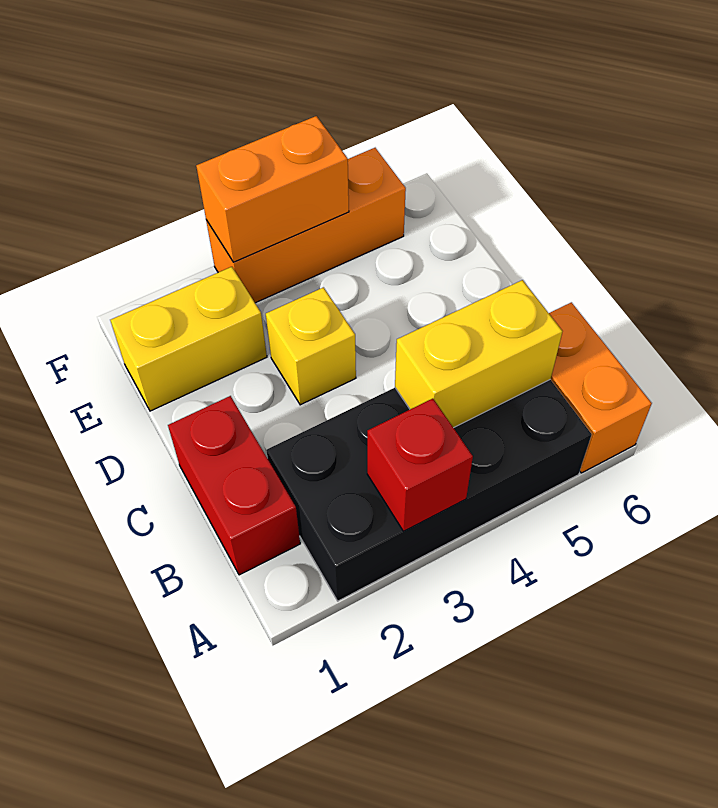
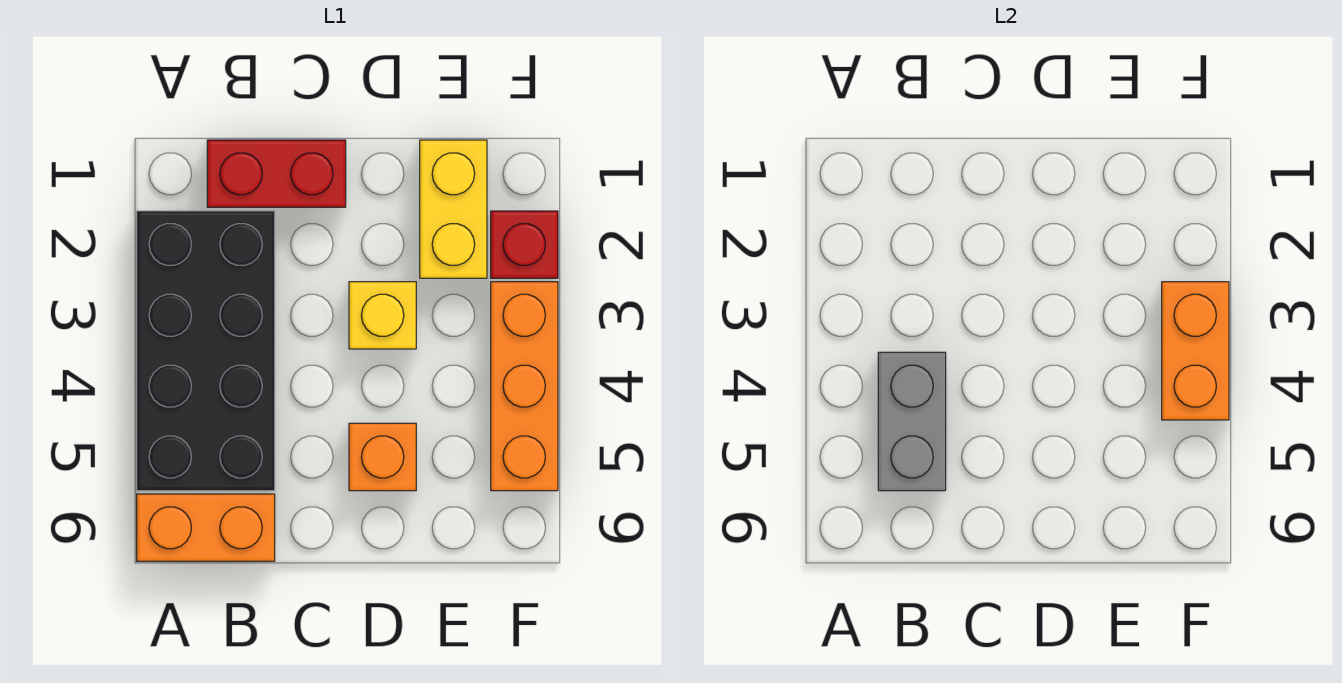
red 1x1 brick [367,399,473,531] -> red 1x1 brick moved to [491,211,558,278]
yellow 1x2 brick [395,280,562,428] -> grey 1x2 brick [878,352,946,491]
none -> orange 1x1 brick [349,423,416,491]

